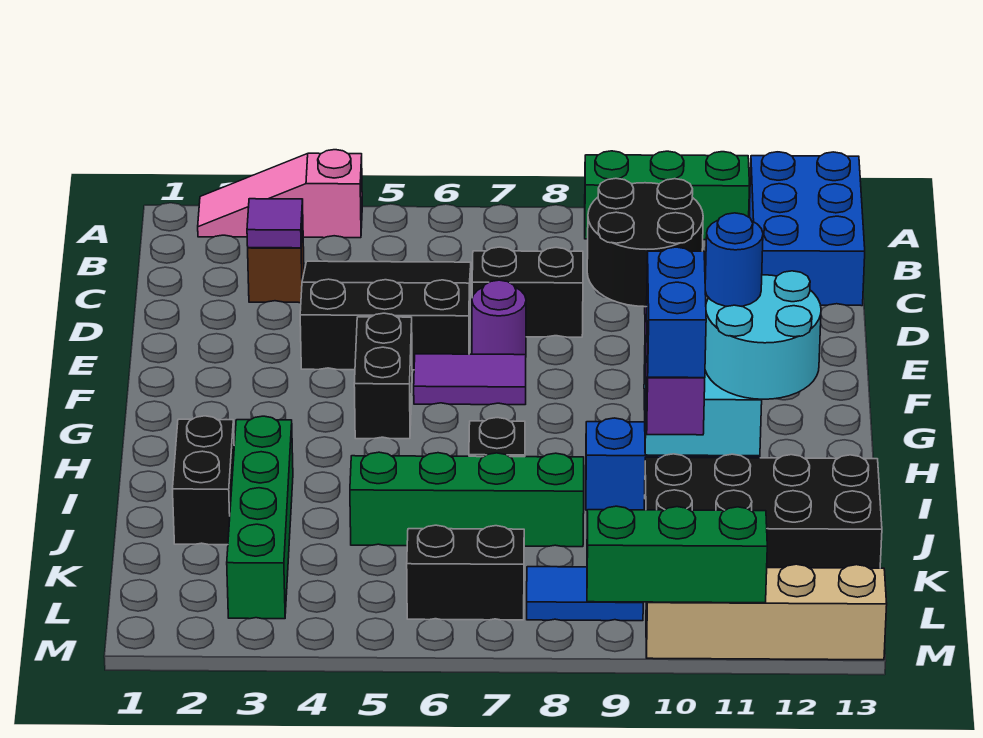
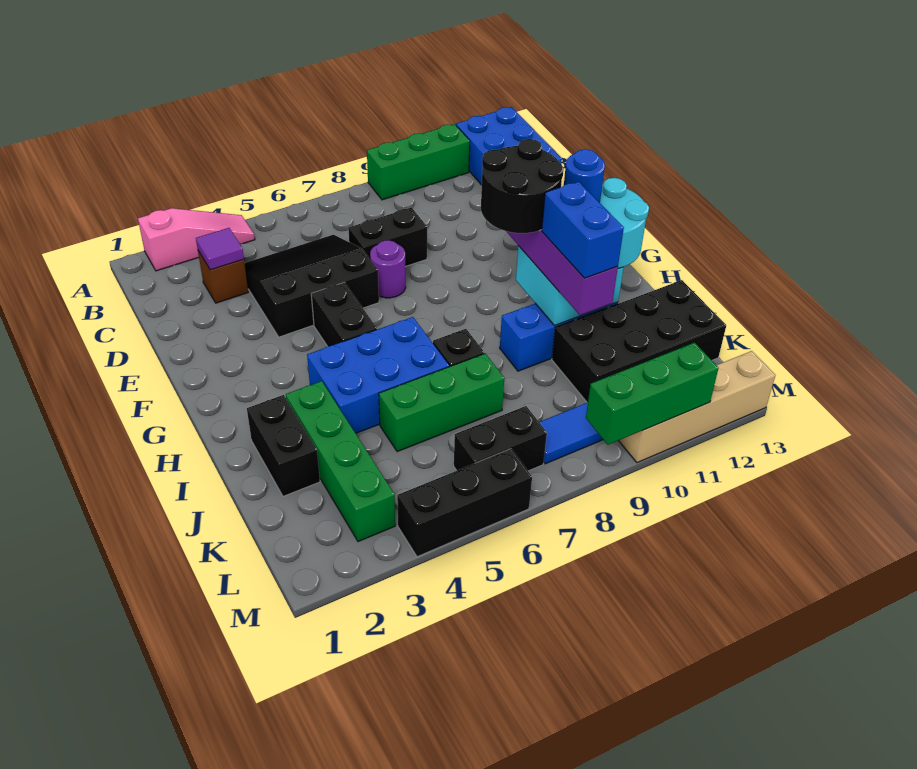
pink 1x3 slope [198,150,362,238] -> pink 1x3 slope turned to [138,208,255,271]
purple 1x2 tile [414,354,526,405] -> none
none -> blue 2x3 brick [307,317,449,433]
green 1x4 brick [350,452,584,547] -> green 1x3 brick [379,353,504,452]
none -> black 1x3 brick [397,449,532,557]

